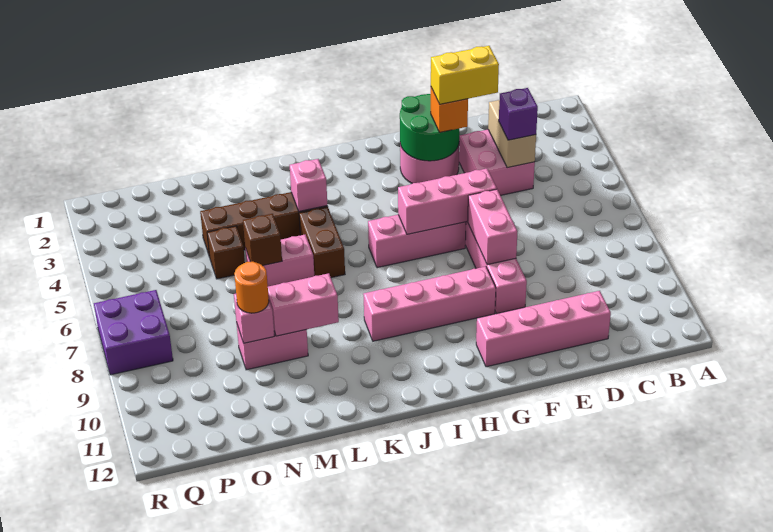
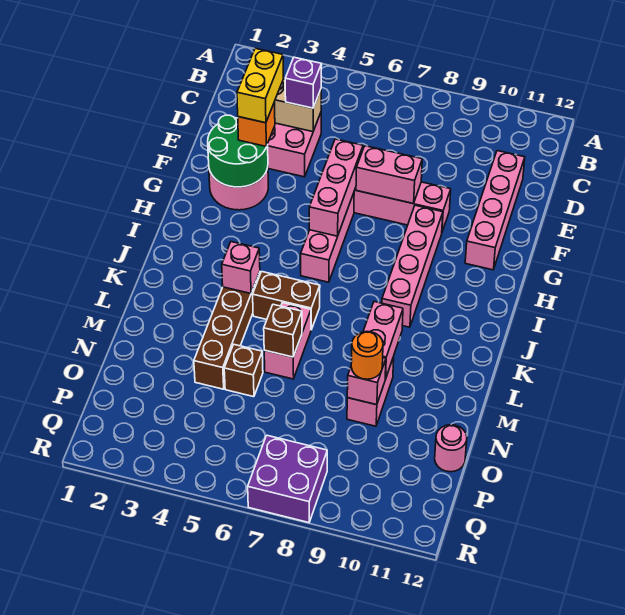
none -> pink 1x1 round brick [435,425,467,472]

